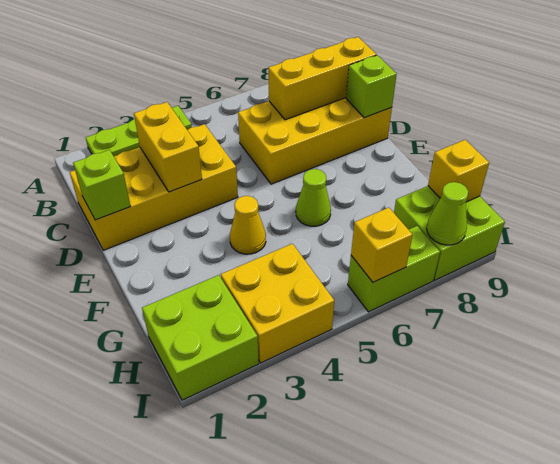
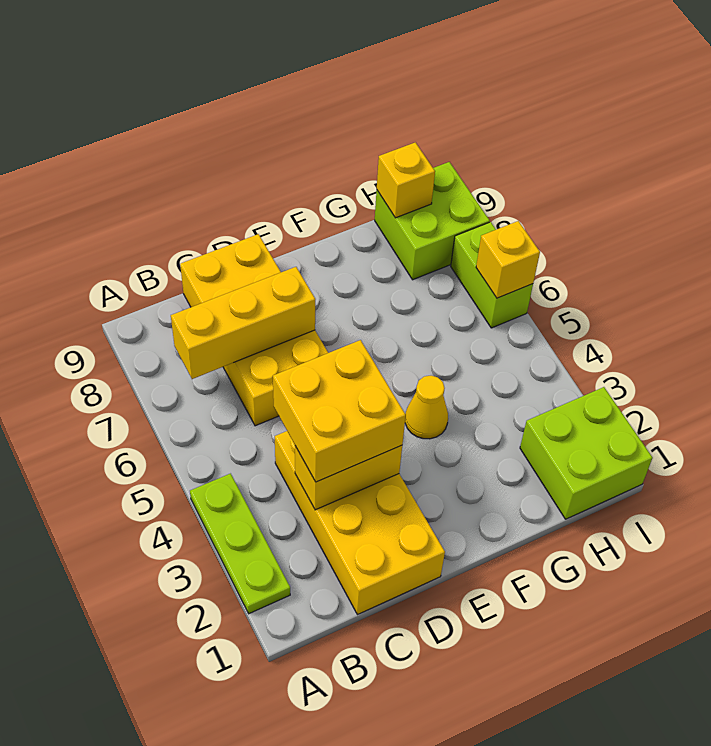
yellow 1x3 brick [268,37,376,120] -> yellow 1x3 brick turned to [171,267,315,379]
lime 1x1 brick [73,150,131,220] -> none
lime 1x1 brick [346,55,397,118] -> none
lime 1x1 cone [296,169,331,226] -> none
yellow 2x2 brick [221,244,334,363] -> yellow 2x2 brick moved to [273,340,406,482]
lime 1x1 cone [427,182,468,245] -> none

